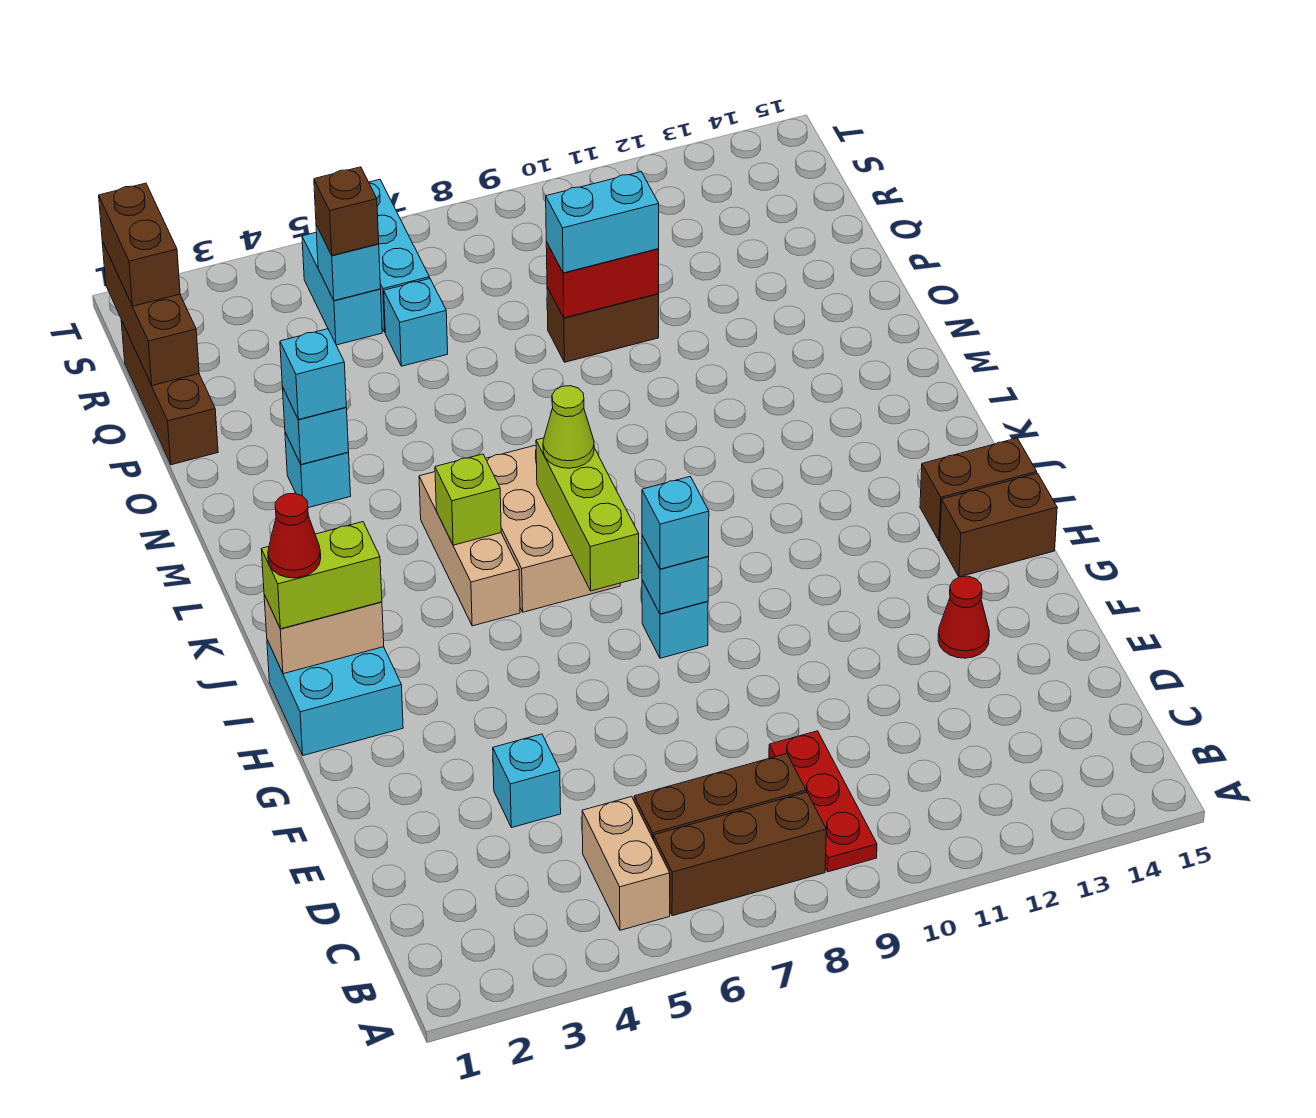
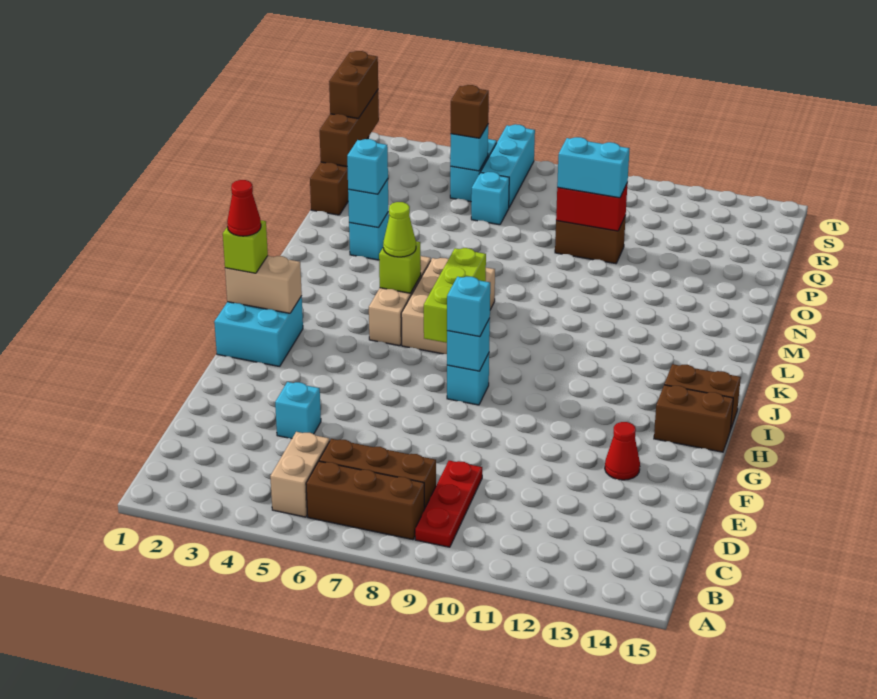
lime 1x2 brick [261,522,382,629] -> lime 1x1 brick [223,220,268,273]
lime 1x1 cone [543,386,594,468] -> lime 1x1 cone moved to [383,202,416,257]

